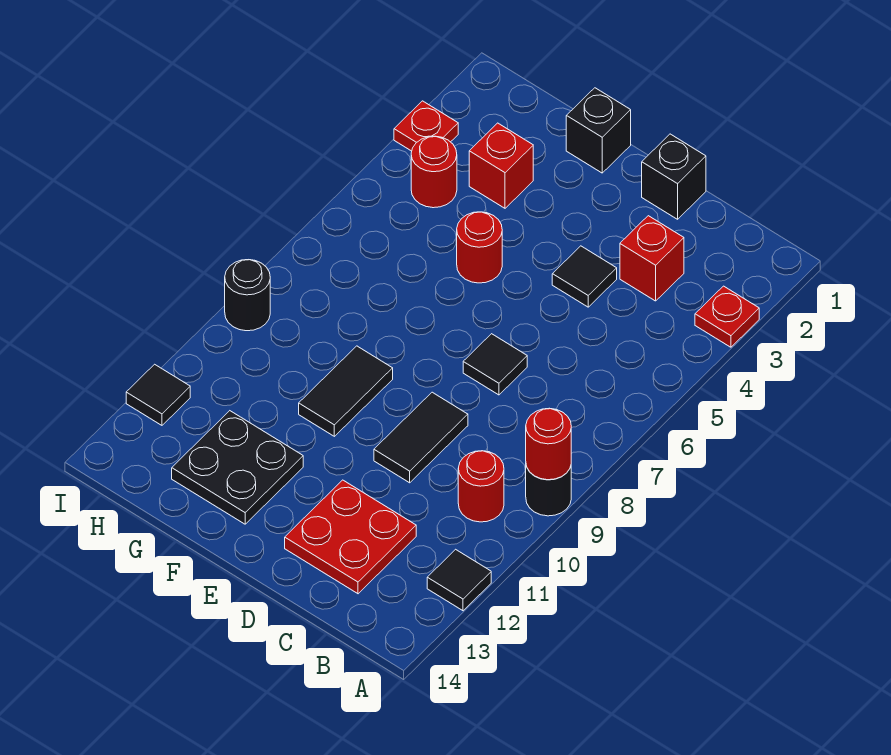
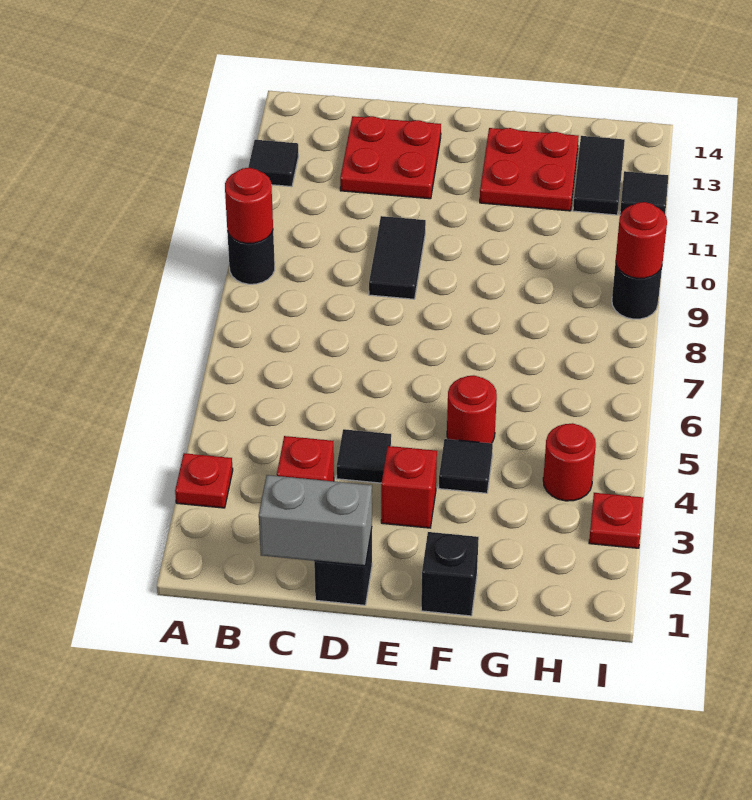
red 1x1 round brick [458,451,504,522] -> red 1x1 round brick moved to [616,202,667,278]
none -> grey 1x2 brick [259,475,372,566]
black 1x1 tile [463,334,527,395] -> black 1x1 tile moved to [439,439,493,493]
black 1x2 tile [299,346,393,436] -> black 1x2 tile moved to [573,136,625,215]
black 2x2 plate [172,411,303,524] -> red 2x2 plate [480,128,579,211]
red 1x1 brick [469,123,533,208] -> red 1x1 brick moved to [381,446,437,528]

